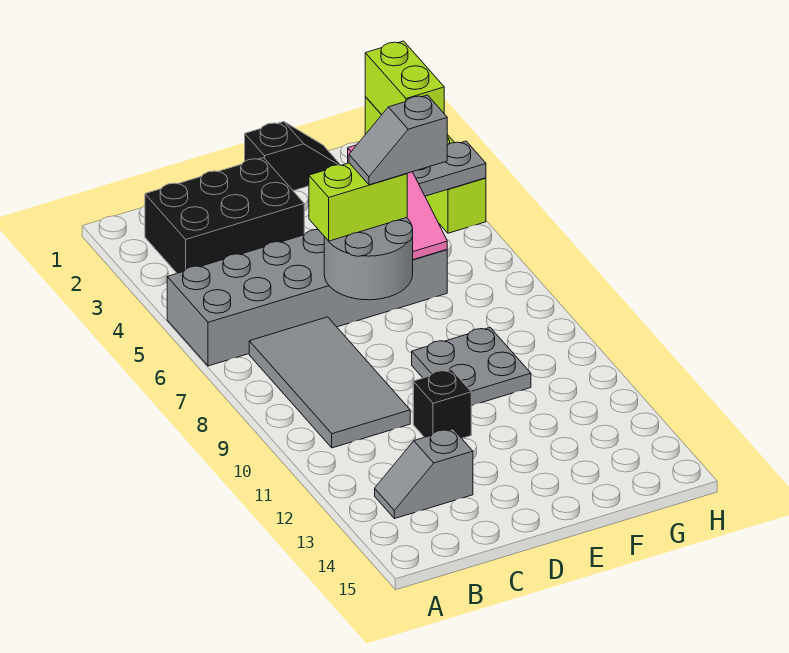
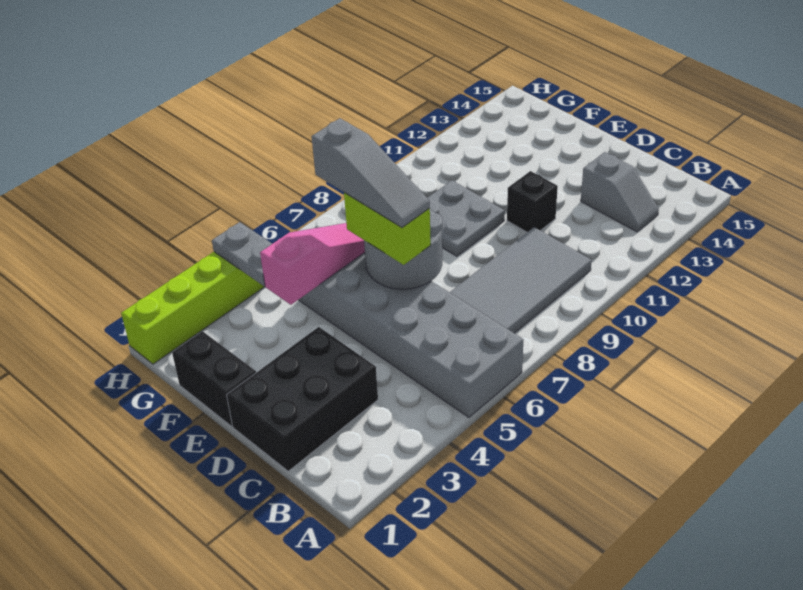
black 2x3 brick [145,158,304,273] -> black 2x3 brick turned to [227,327,378,471]
black 1x2 slope [245,122,340,191] -> black 1x2 brick [172,331,256,426]
grey 1x2 slope [349,95,447,185] -> grey 1x3 slope [311,118,430,227]
lime 1x2 brick [365,41,444,115] -> none

